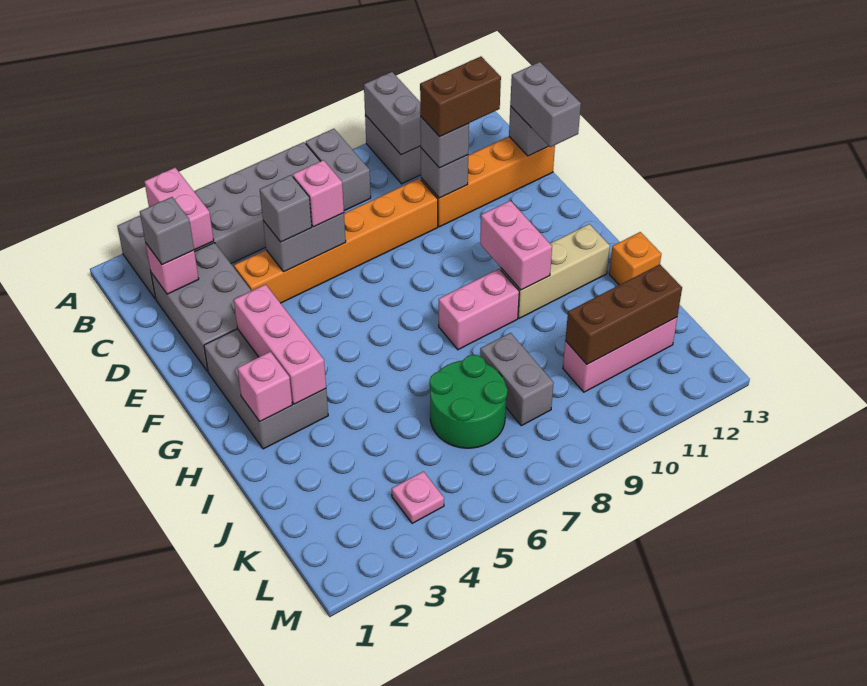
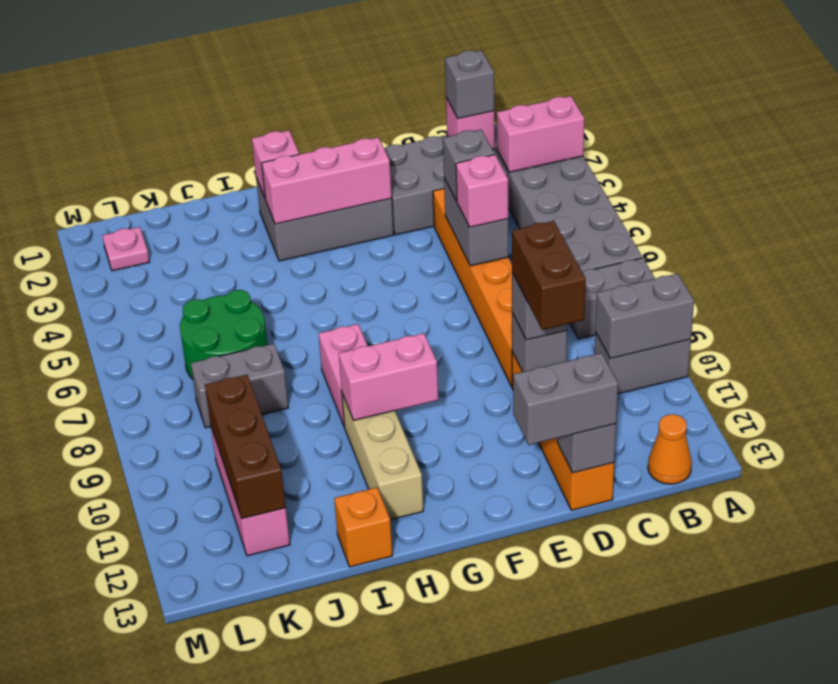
none -> orange 1x1 cone [648,414,692,484]
pink 1x1 plate [392,471,444,523] -> pink 1x1 plate moved to [102,227,149,271]

